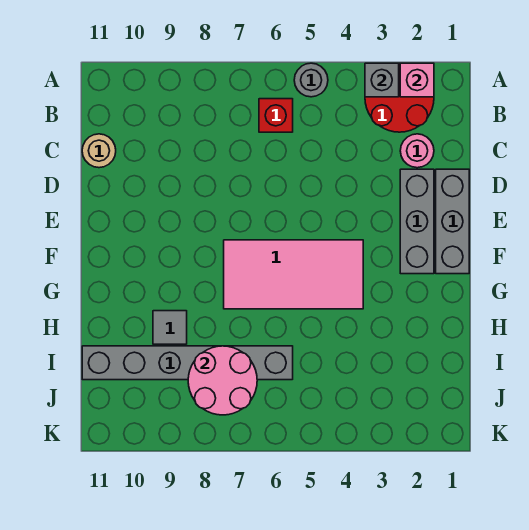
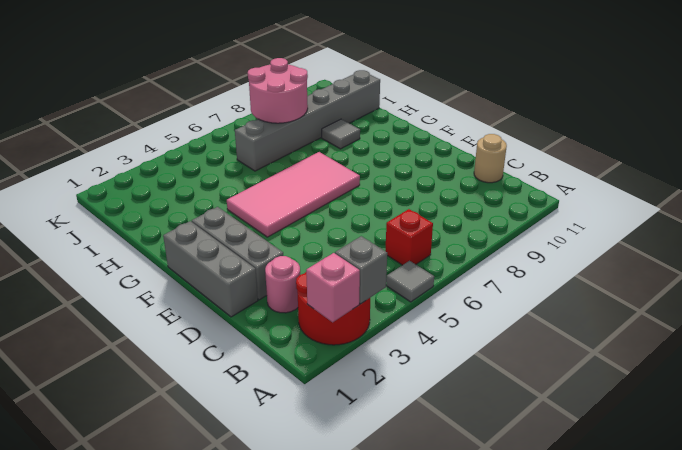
grey 1x1 round brick [294,63,328,97] -> grey 1x1 tile [386,261,434,302]

